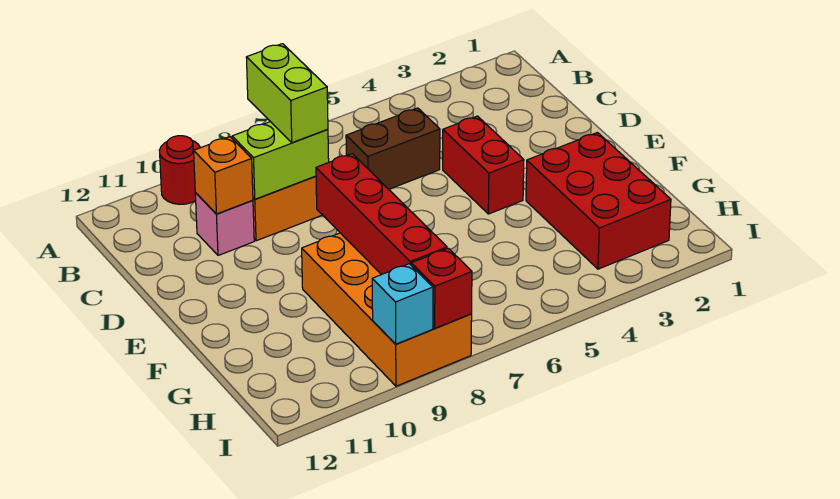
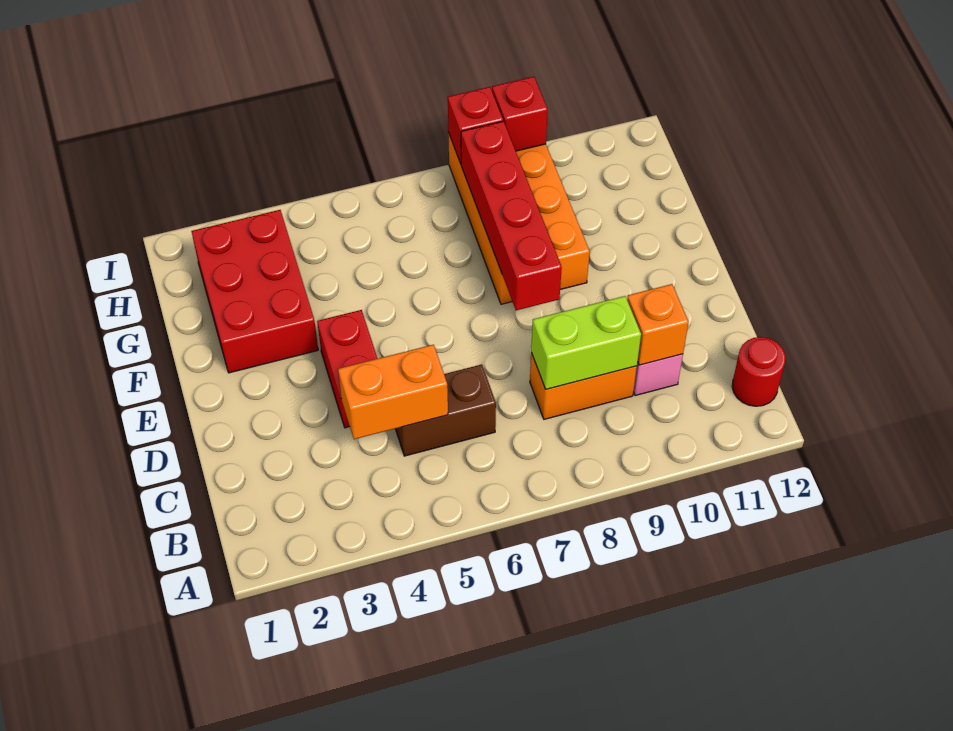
red 1x1 round brick [159,136,200,204] -> red 1x1 round brick moved to [732,337,786,406]
lime 1x2 brick [246,44,328,143] -> none
none -> orange 1x2 brick [338,345,448,439]
cyan 1x1 brick [372,264,433,344] -> red 1x1 brick [492,77,548,151]

